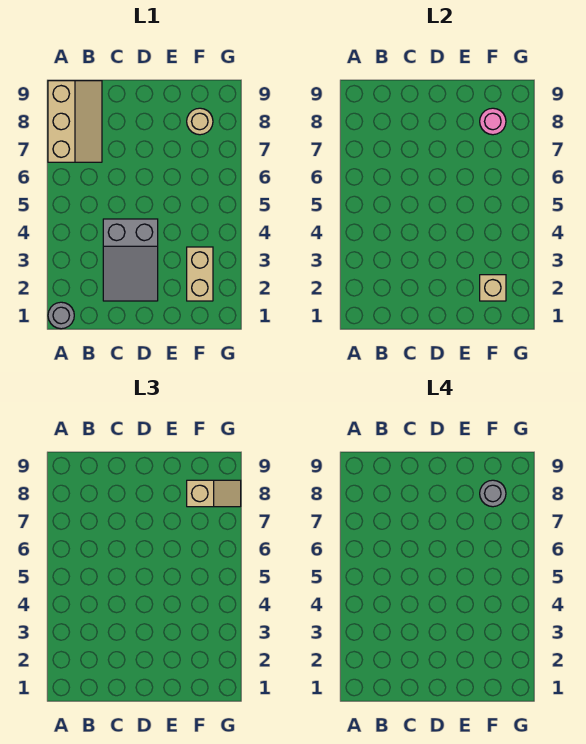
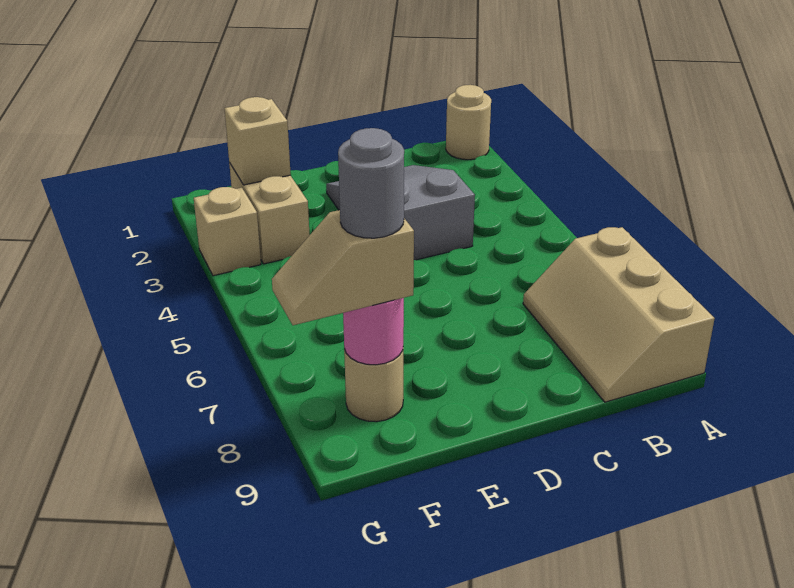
grey 1x1 round brick [48,302,74,329] -> tan 1x1 round brick [446,85,491,160]
none -> tan 1x1 brick [194,187,261,276]

